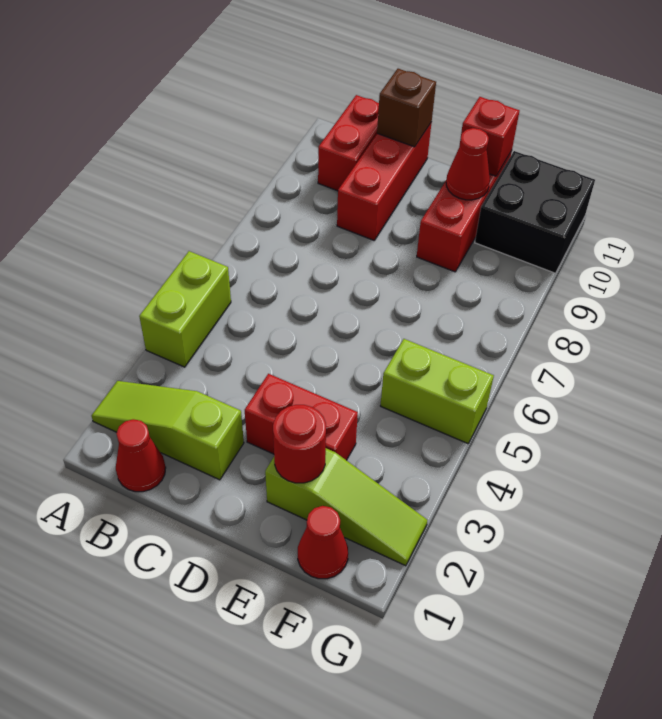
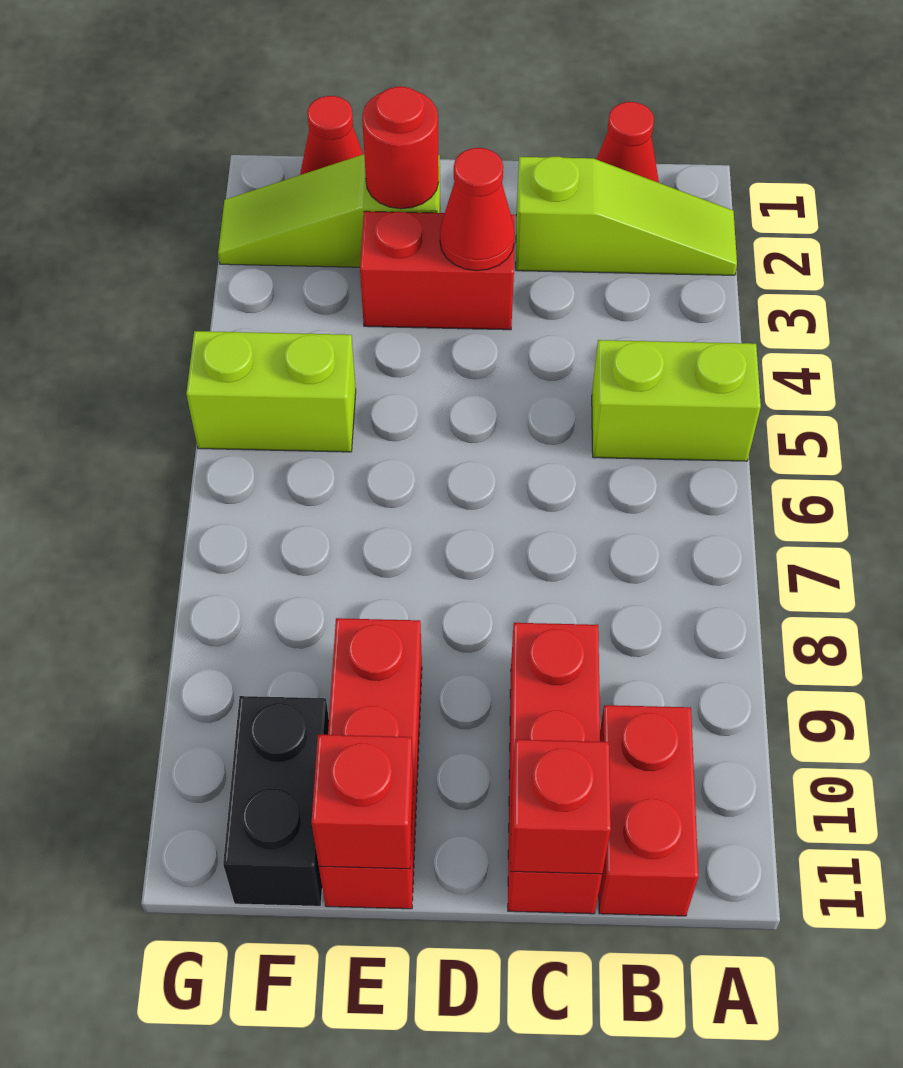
lime 1x2 brick [139,251,231,367] -> lime 1x2 brick turned to [592,340,761,461]
brown 1x1 brick [377,69,436,147] -> red 1x1 brick [511,740,611,874]
red 1x1 cone [446,128,490,200] -> red 1x1 cone moved to [440,148,515,271]
black 2x2 brick [475,151,595,273] -> black 1x2 brick [223,696,329,906]

